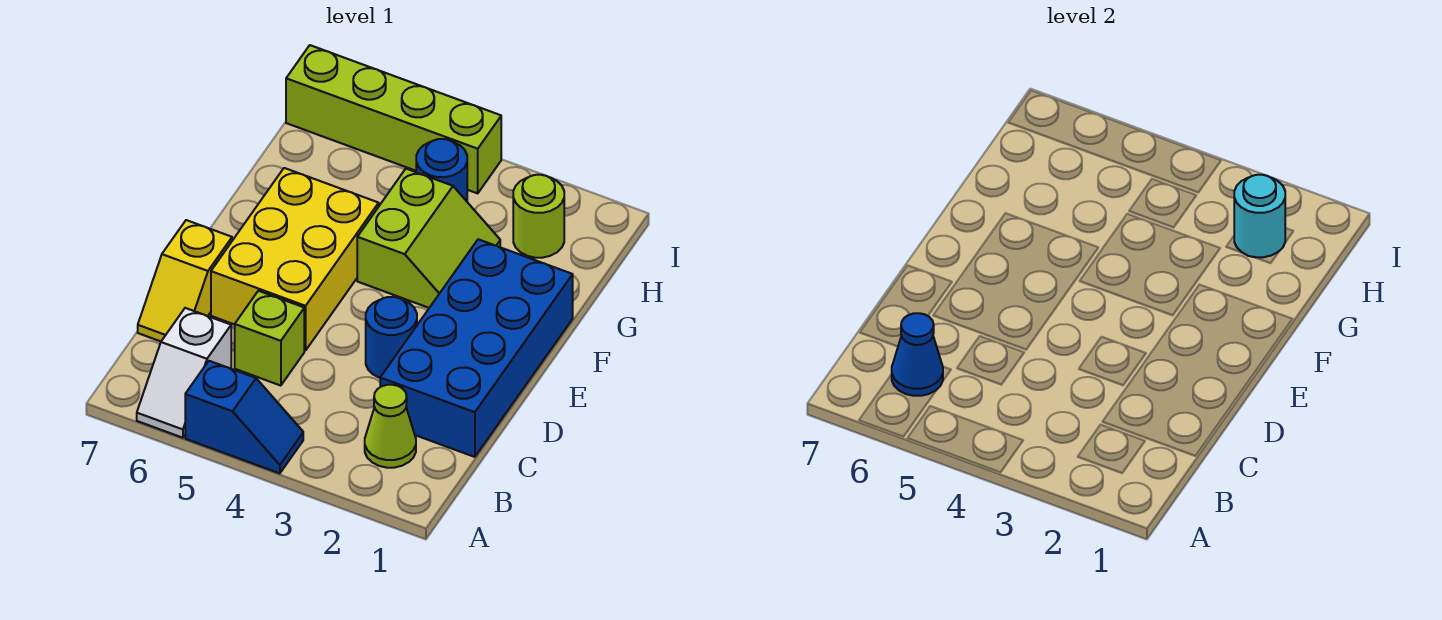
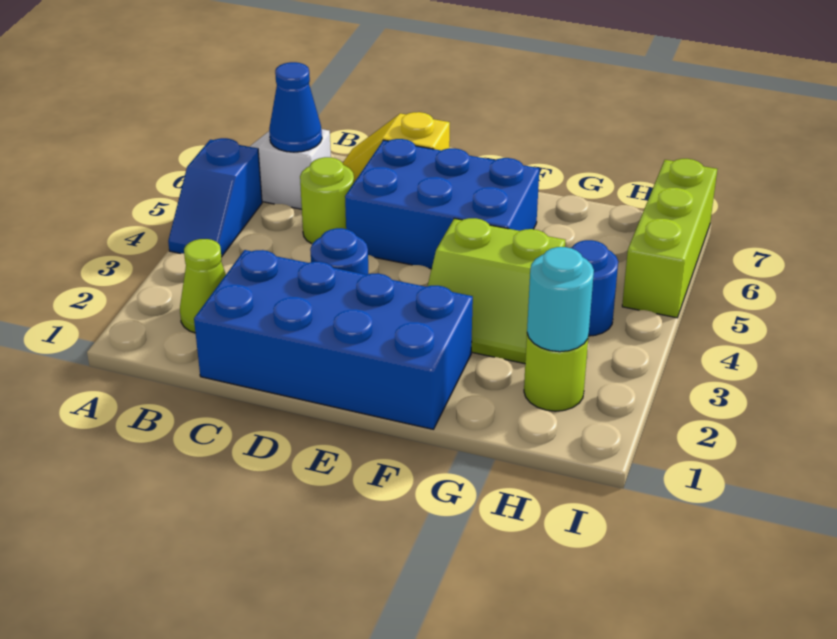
lime 1x1 brick [235,291,304,386] -> lime 1x1 round brick [300,157,354,244]
yellow 2x3 brick [211,168,379,351] -> blue 2x3 brick [345,139,539,269]
lime 1x4 brick [286,45,501,193] -> lime 1x3 brick [622,159,717,318]

